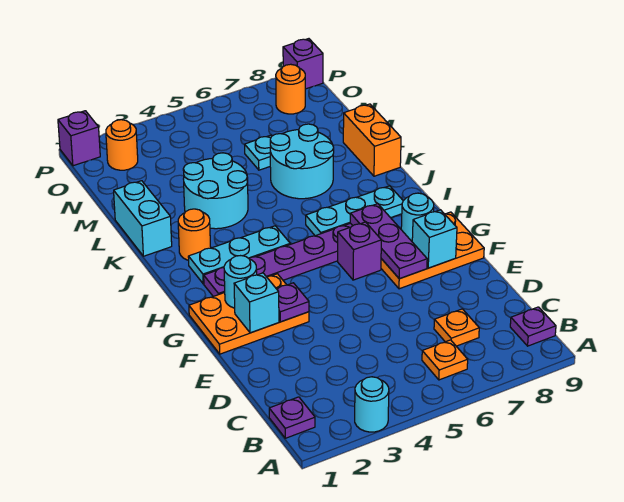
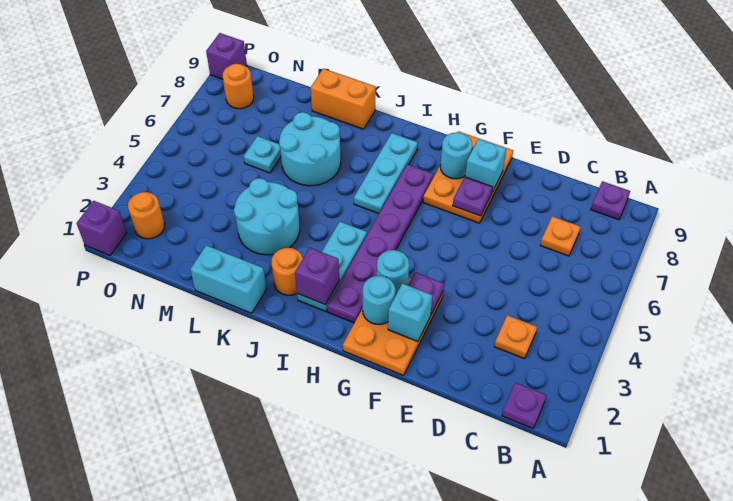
cyan 1x1 round brick [355,377,389,432] -> cyan 1x1 round brick moved to [377,250,409,296]
orange 1x1 plate [422,340,468,380] -> orange 1x1 plate moved to [494,315,537,359]
purple 1x3 plate [350,204,427,279] -> purple 1x1 plate [453,177,492,216]
purple 1x1 brick [338,222,381,280] -> purple 1x1 brick moved to [295,248,339,305]

